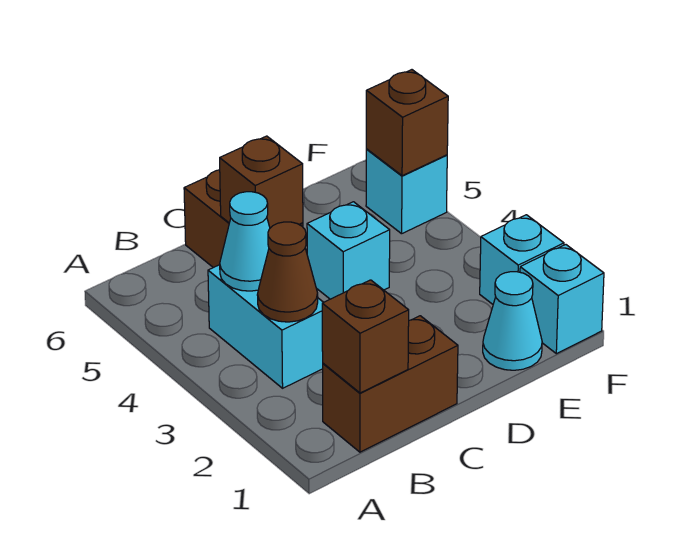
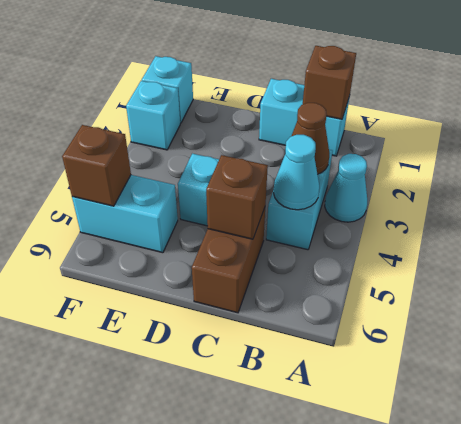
brown 1x2 brick [323,316,458,452] -> cyan 1x2 brick [259,79,350,156]
cyan 1x1 cone [483,272,542,370] -> cyan 1x1 cone moved to [325,154,367,222]
cyan 1x1 brick [366,149,447,234] -> cyan 1x2 brick [72,175,178,253]

